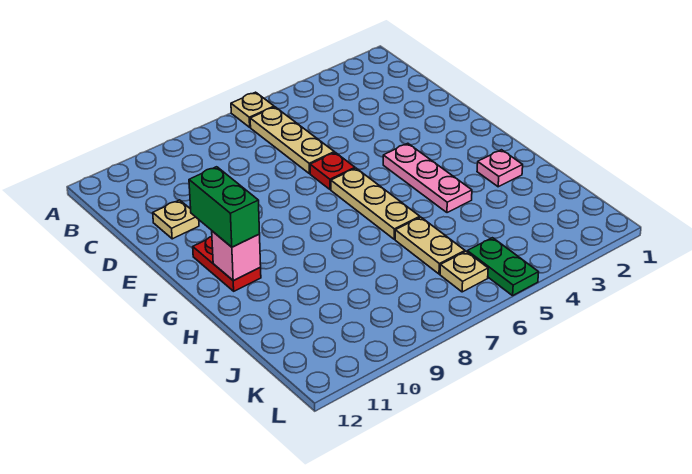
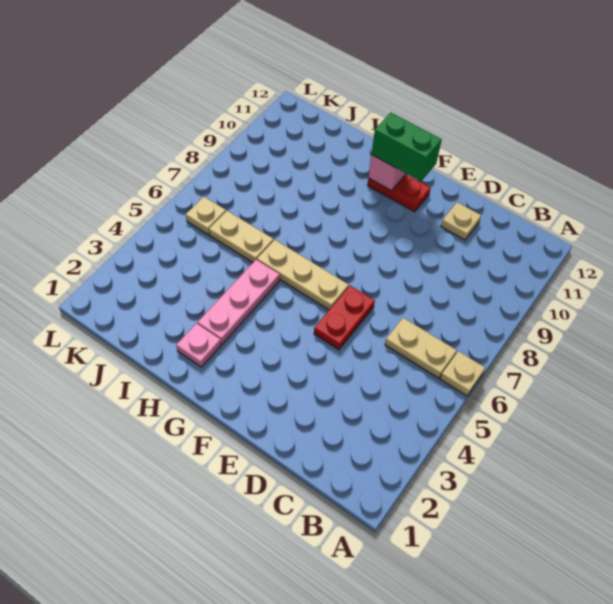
tan 1x3 plate [250,107,334,174] -> tan 1x2 plate [385,318,457,378]
red 1x1 plate [310,152,355,190] -> red 1x2 plate [314,286,375,350]
pink 1x3 plate [383,143,472,213] -> pink 1x3 plate turned to [198,260,280,344]
green 1x2 plate [467,238,539,296] -> none

